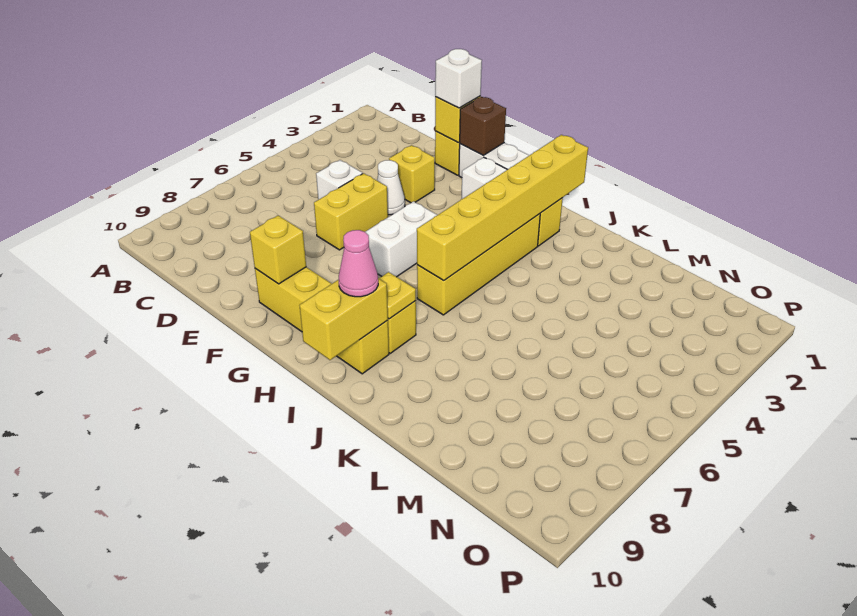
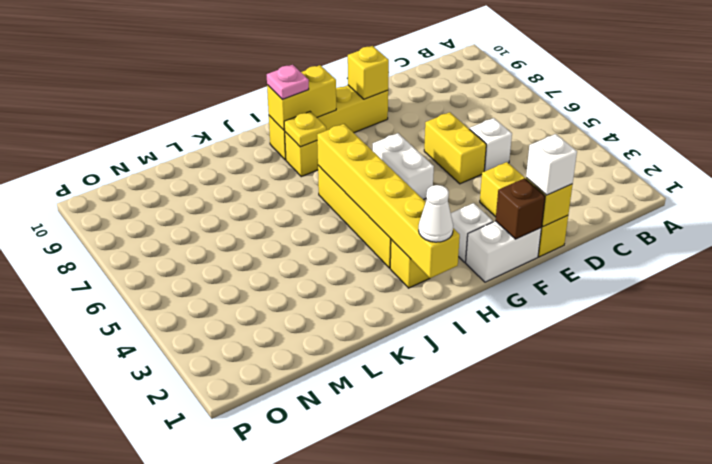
white 1x1 cone [377,160,405,215] -> white 1x1 cone moved to [419,185,453,242]
yellow 1x2 brick [299,278,388,360] -> yellow 1x2 brick turned to [267,65,336,130]
pink 1x1 cone [338,230,378,297] -> pink 1x1 plate [267,65,309,100]

